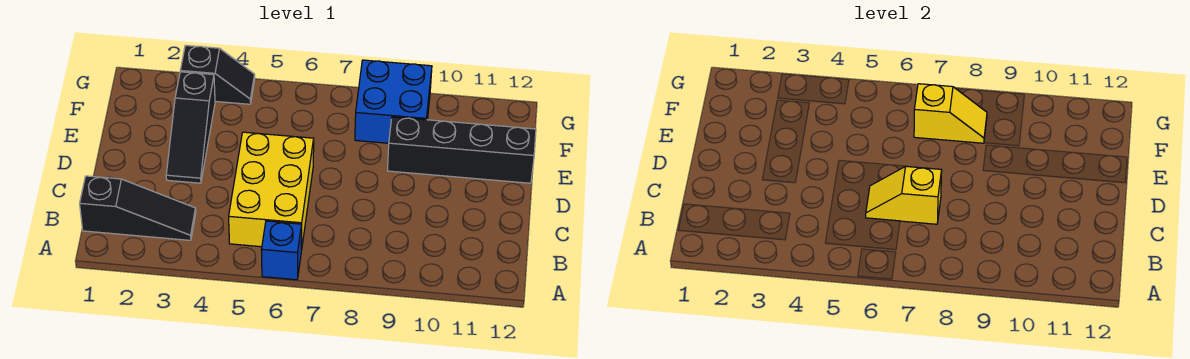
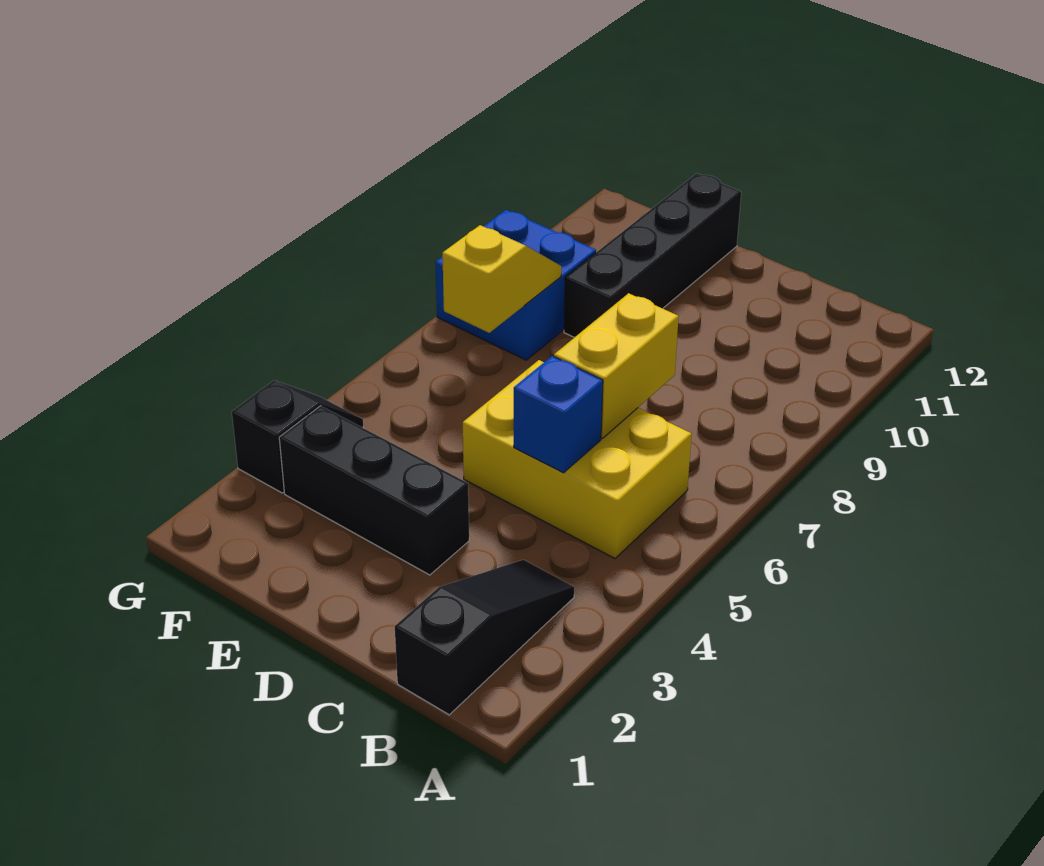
blue 1x1 brick [261,221,302,280] -> blue 1x1 brick moved to [514,356,603,473]
yellow 1x2 slope [866,166,942,224] -> yellow 1x2 brick [554,293,679,438]
black 1x3 slope [166,72,215,183] -> black 1x3 brick [279,406,469,575]

